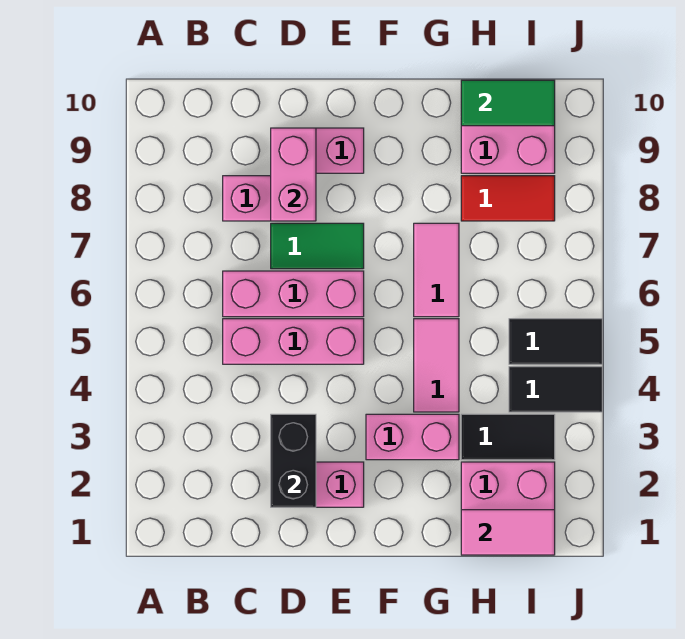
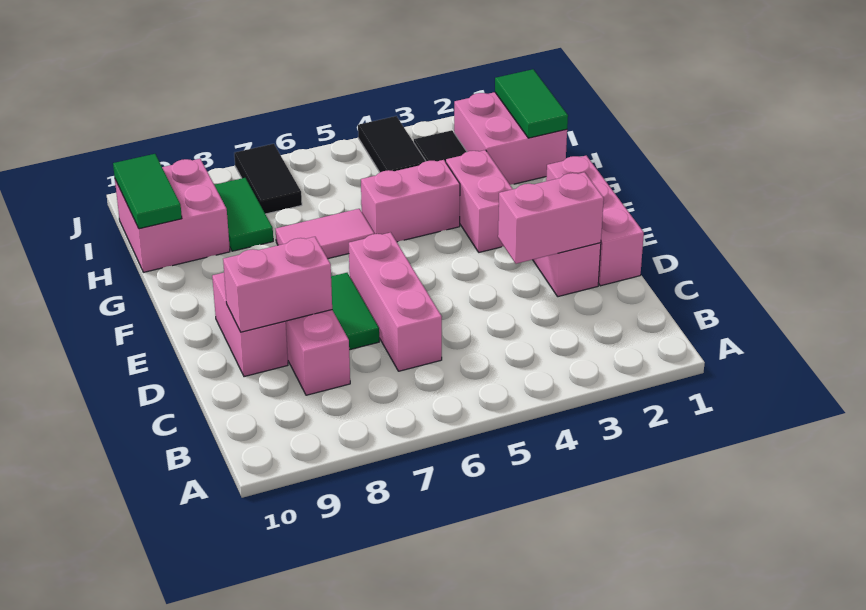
pink 1x3 brick [223,319,364,364] -> pink 1x3 brick moved to [546,156,644,286]
black 1x2 brick [271,414,316,507] -> pink 1x2 brick [498,172,604,264]
pink 1x2 tile [414,319,459,412] -> pink 1x2 brick [361,160,460,242]
pink 1x2 tile [461,510,555,555] -> green 1x2 tile [495,69,568,138]
red 1x2 tile [461,176,555,221] -> green 1x2 tile [215,178,273,251]
black 1x2 tile [509,319,602,364] -> black 1x2 tile moved to [234,144,302,214]

